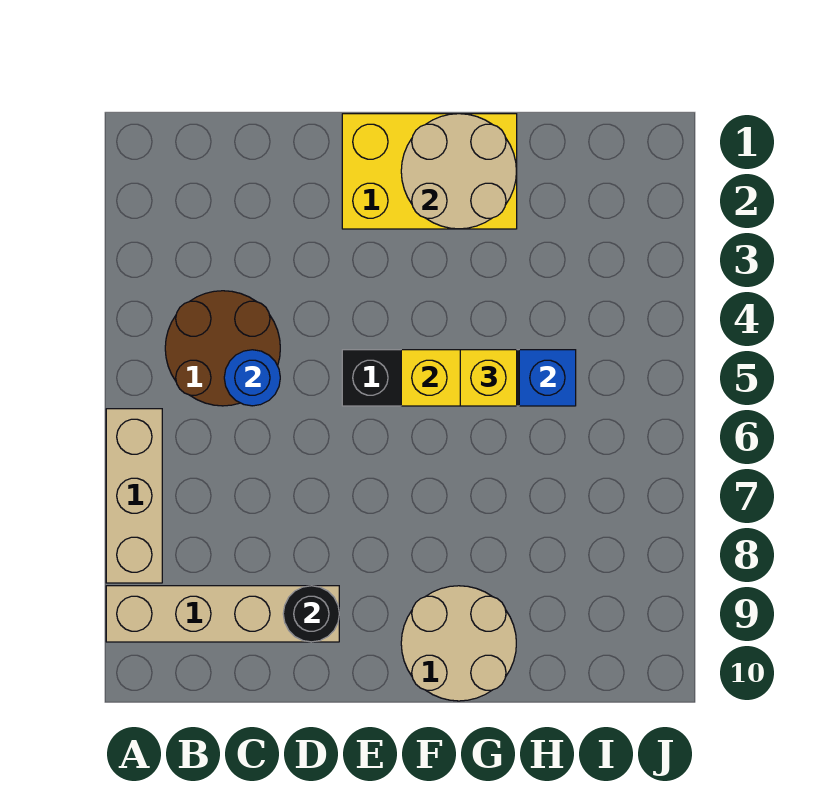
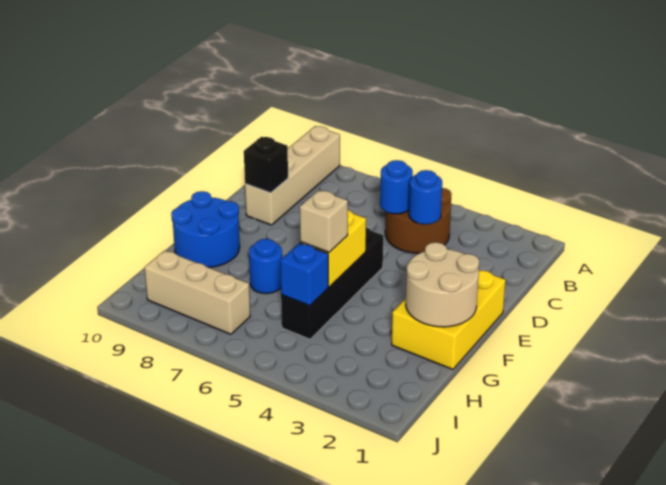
tan 1x3 brick [106,409,162,583] -> tan 1x3 brick moved to [144,250,250,334]
none -> blue 1x1 round brick [409,170,442,224]
black 1x1 round brick [283,586,339,642] -> black 1x1 brick [244,137,288,193]
tan 2x2 round brick [401,586,516,701] -> blue 2x2 round brick [171,191,240,267]
yellow 1x1 brick [460,350,517,406] -> tan 1x1 brick [300,190,348,252]
none -> blue 1x1 round brick [249,239,282,294]

